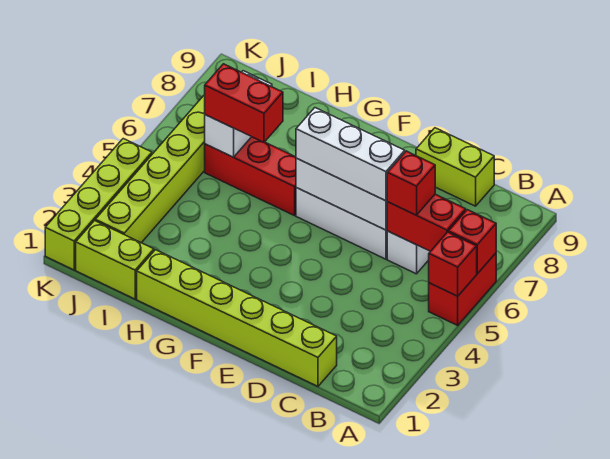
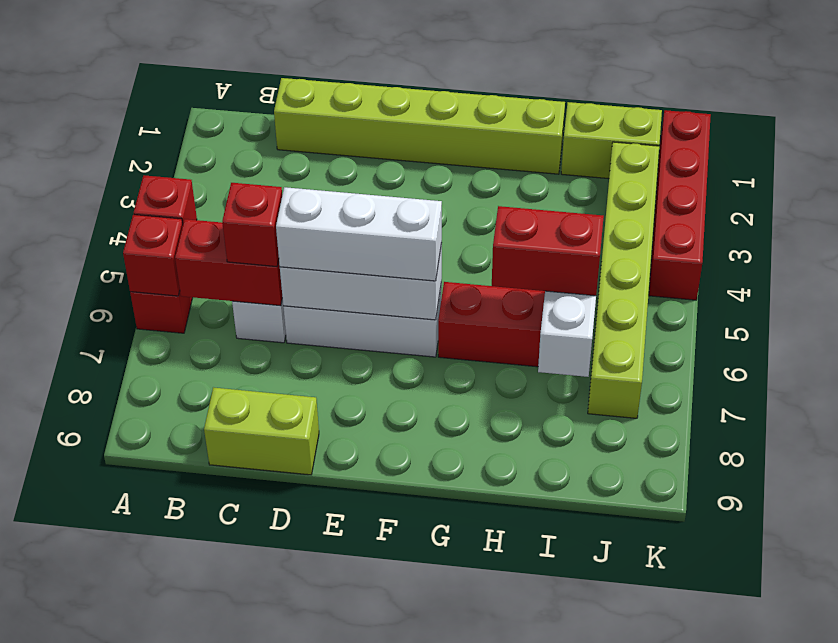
lime 1x4 brick [45,139,152,270] -> red 1x4 brick [649,110,711,300]

